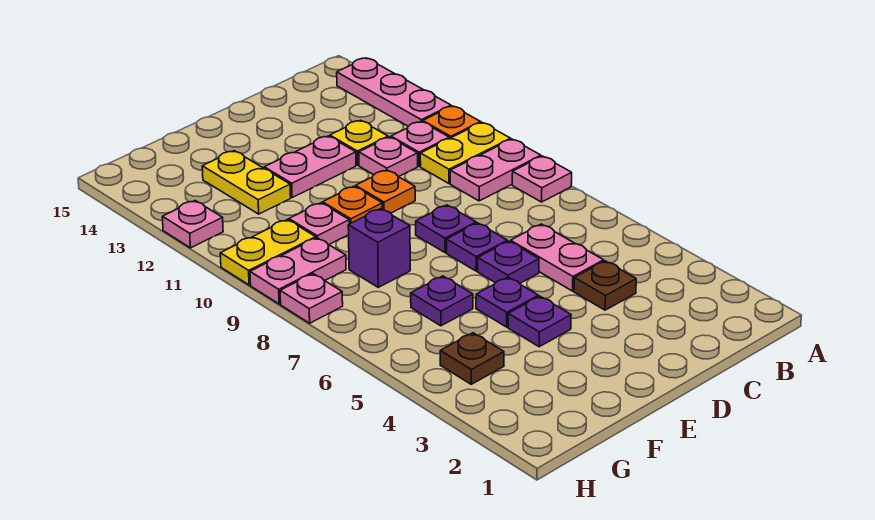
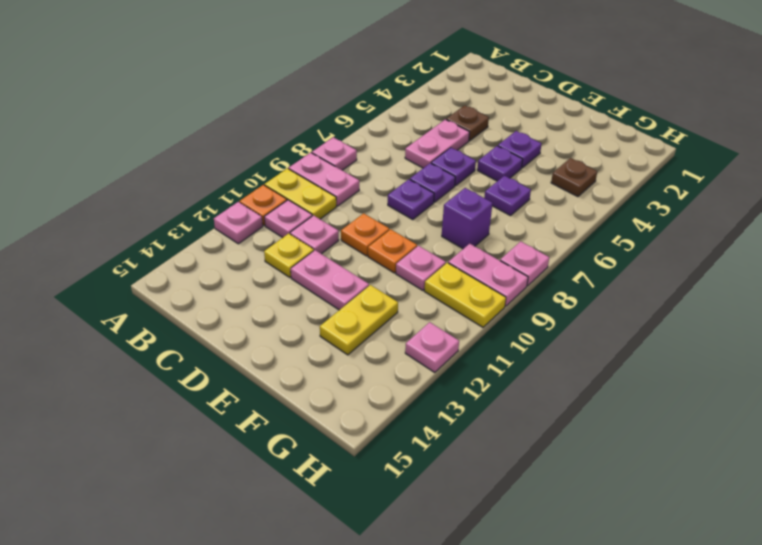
pink 1x3 plate [337,58,451,126] -> pink 1x1 plate [214,202,263,244]

